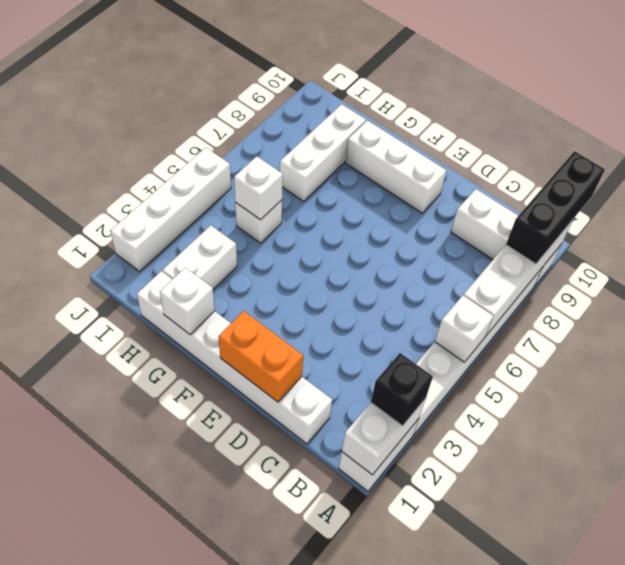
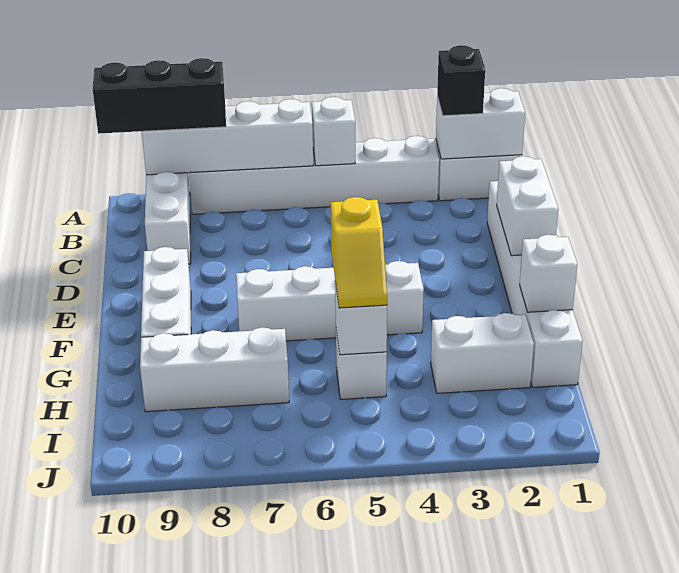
orange 1x2 brick [218,311,303,402] -> white 1x2 brick [497,156,558,256]
none -> yellow 1x2 slope [330,197,387,308]
white 1x4 brick [110,147,231,272] -> white 1x4 brick moved to [236,261,424,341]

